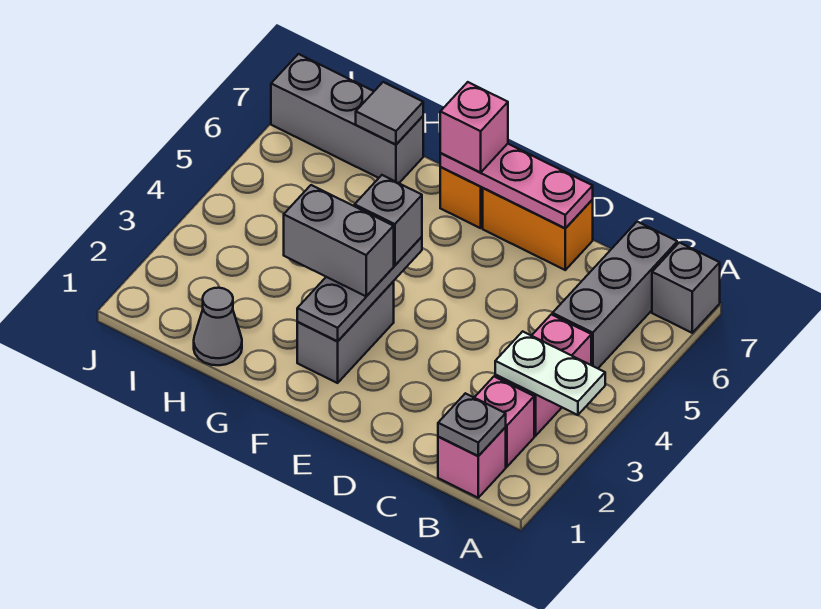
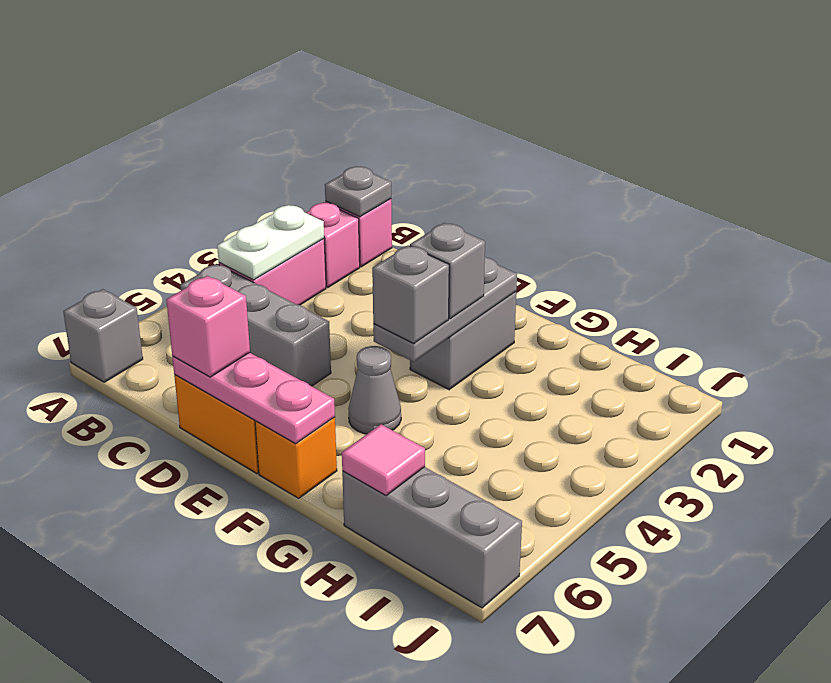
white 1x2 plate [495,331,605,415] -> white 1x2 plate turned to [217,205,324,280]
grey 1x3 brick [553,222,677,368] -> grey 1x3 brick turned to [180,264,331,386]
grey 1x2 brick [284,185,394,296] -> grey 1x1 brick [410,223,485,319]
pink 1x1 brick [440,82,508,172] -> pink 1x1 brick moved to [166,276,250,377]
grey 1x1 cone [194,288,242,365] -> grey 1x1 cone moved to [348,346,401,434]
grey 1x1 tile [356,82,423,144] -> pink 1x1 tile [342,424,425,495]

